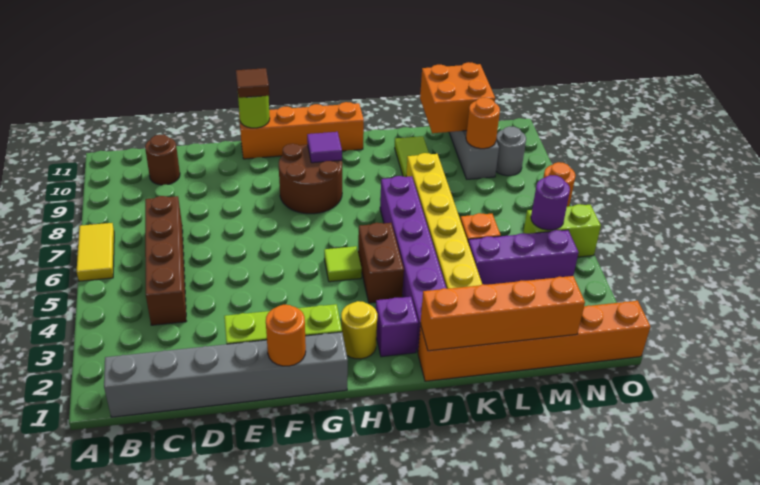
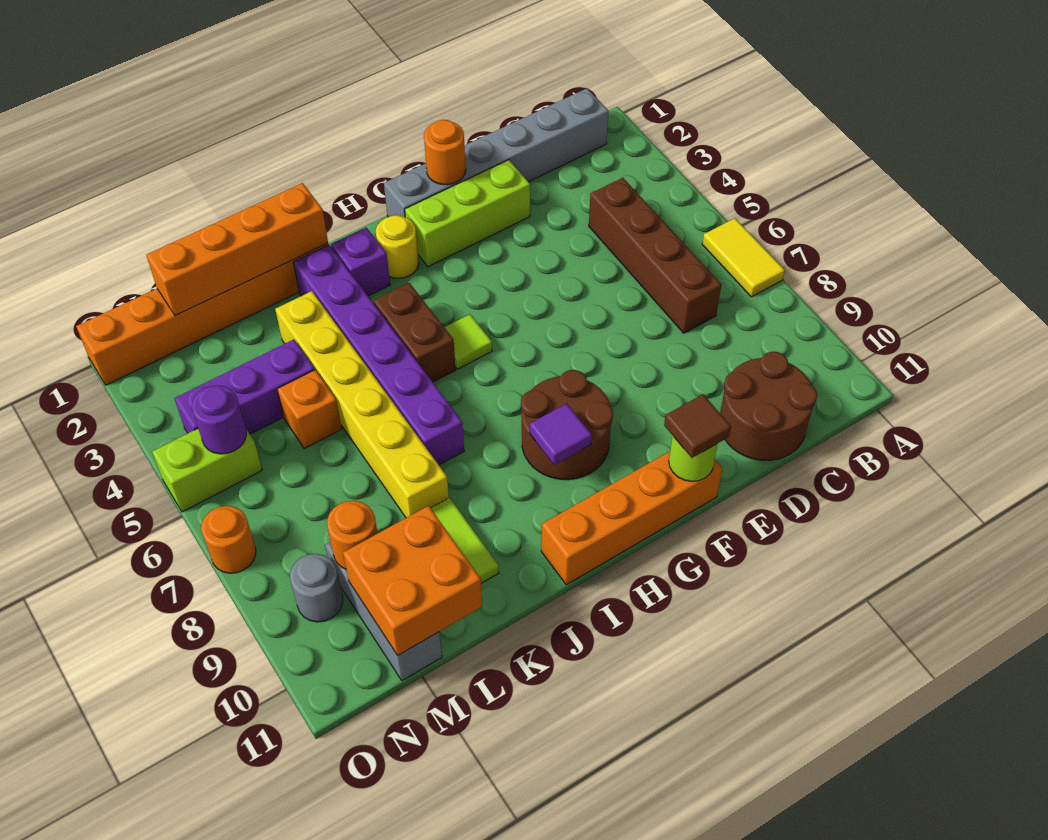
brown 1x1 round brick [145,134,180,185] -> brown 2x2 round brick [720,352,817,461]

